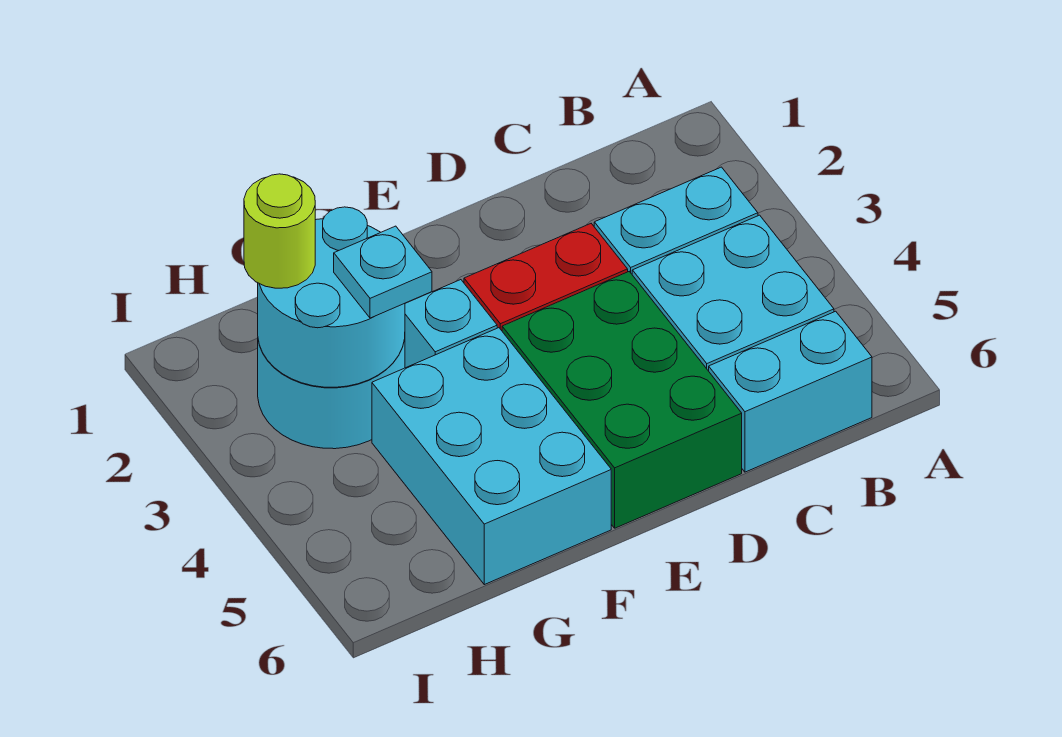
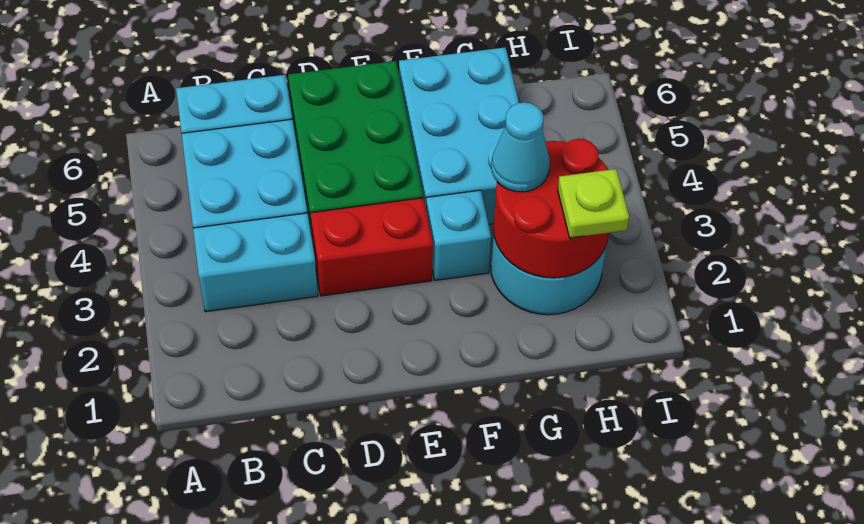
cyan 2x2 round brick [258,207,405,387] -> red 2x2 round brick [493,139,609,278]
cyan 1x1 plate [334,226,432,318] -> cyan 1x1 cone [492,102,550,192]
lime 1x1 round brick [244,174,315,288] -> lime 1x1 plate [558,169,629,238]

